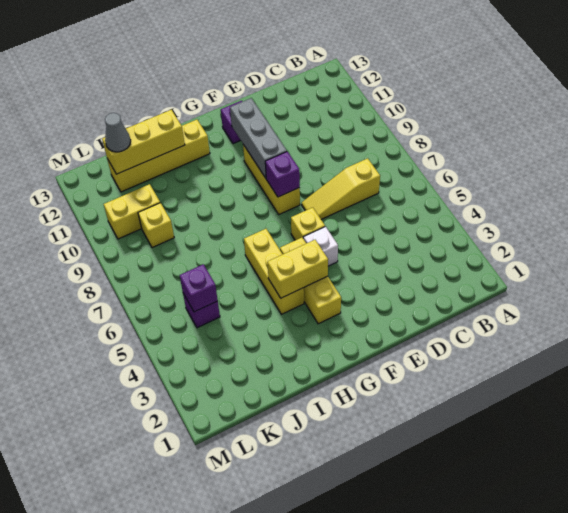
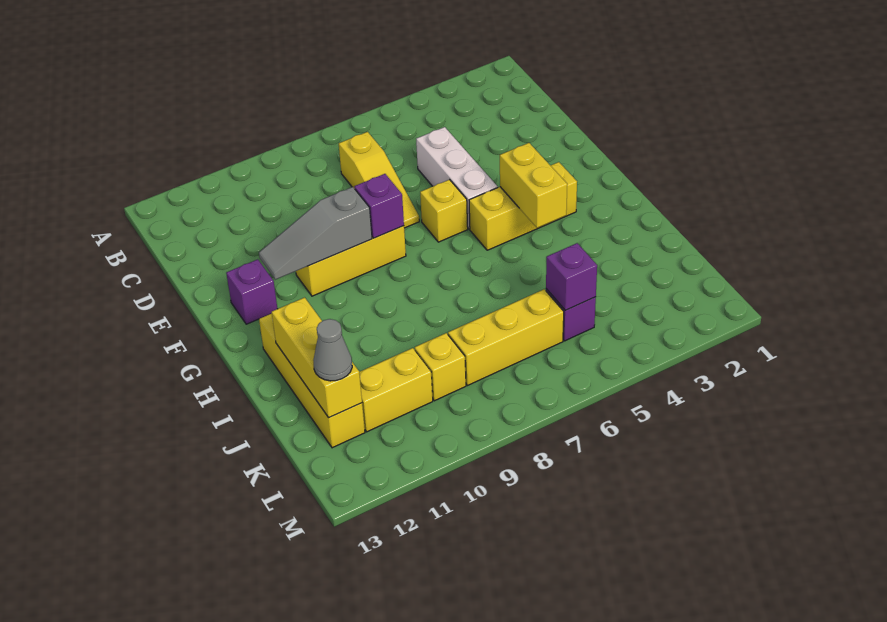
white 1x1 brick [303,227,338,266] -> white 1x3 brick [416,127,498,229]
grey 1x3 brick [230,98,287,178] -> grey 1x3 slope [259,187,372,280]
yellow 1x3 brick [244,229,304,314] -> yellow 1x3 brick moved to [448,289,564,385]
yellow 1x2 brick [104,184,160,239] -> yellow 1x2 brick turned to [359,348,433,432]

